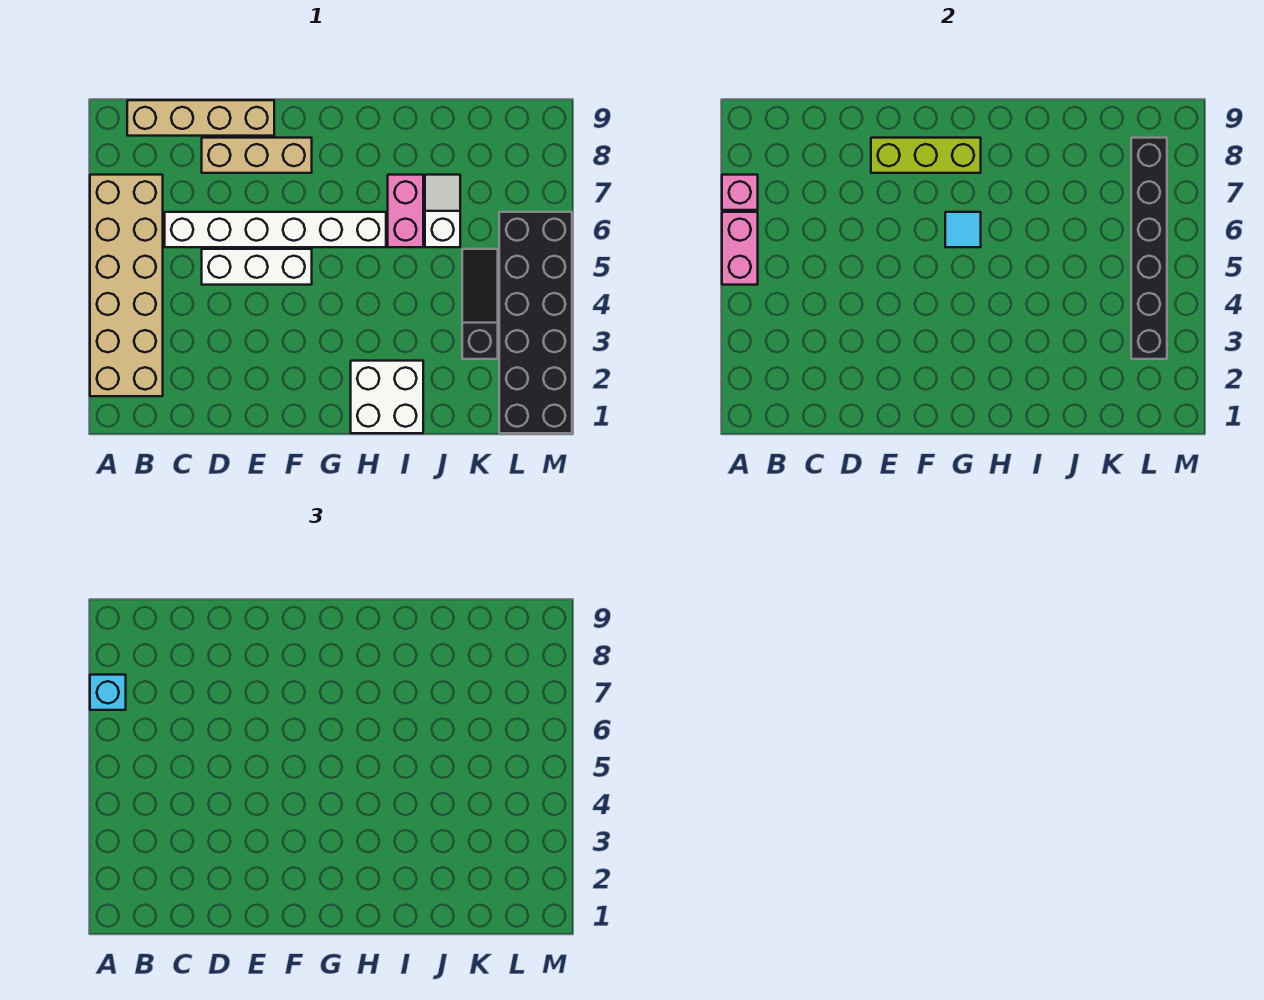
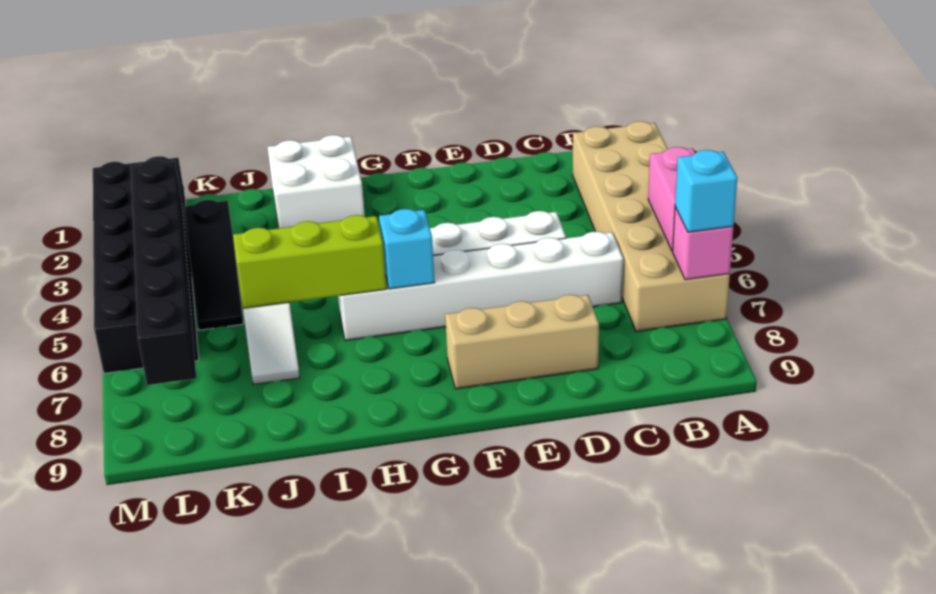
tan 1x4 brick [127,100,274,136] -> none
lime 1x3 brick [871,138,981,173] -> lime 1x3 brick moved to [233,215,386,308]
cyan 1x1 tile [945,212,981,247] -> cyan 1x1 brick [379,209,434,289]
pink 1x2 brick [388,175,423,247] -> none

